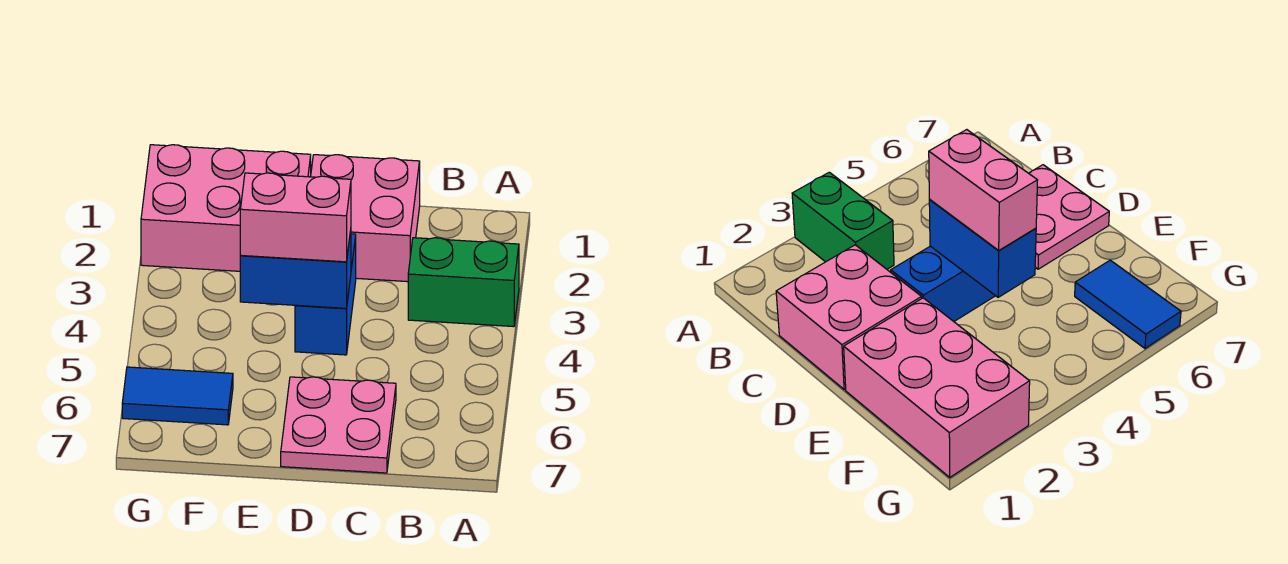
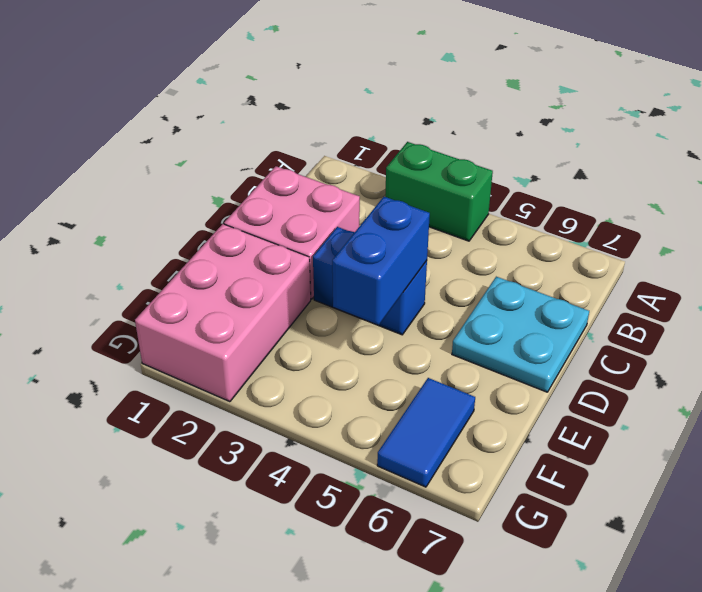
green 1x2 brick [408,238,519,327] -> green 1x2 brick turned to [385,142,493,241]
pink 2x2 plate [281,377,396,473] -> cyan 2x2 plate [452,277,589,392]
pink 1x2 brick [240,173,351,262] -> none

